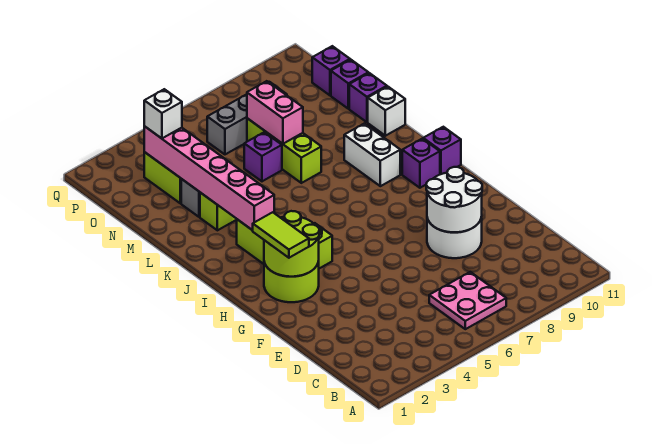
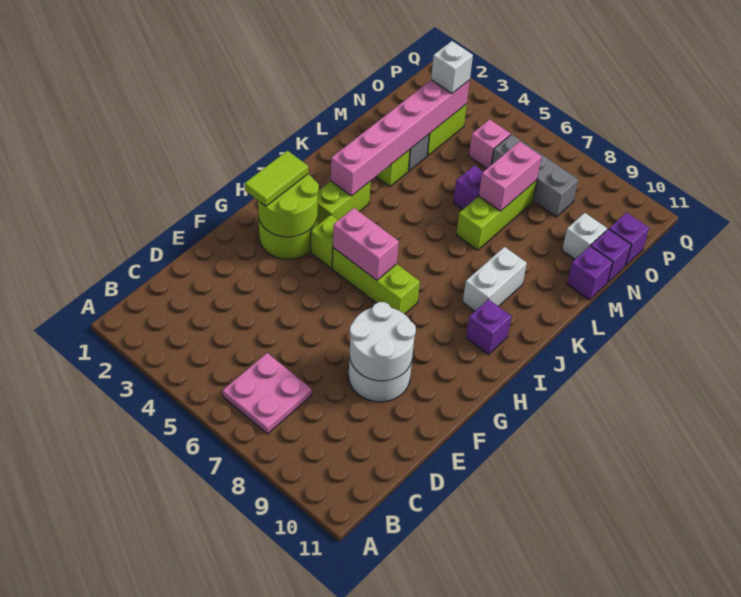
none -> lime 1x3 brick [332,248,420,314]
none -> pink 1x2 brick [333,208,399,280]
purple 1x1 brick [423,127,461,174] -> none
white 1x1 brick [368,86,405,136] -> white 1x1 brick moved to [562,213,607,259]
none -> pink 1x1 brick [469,119,510,169]

